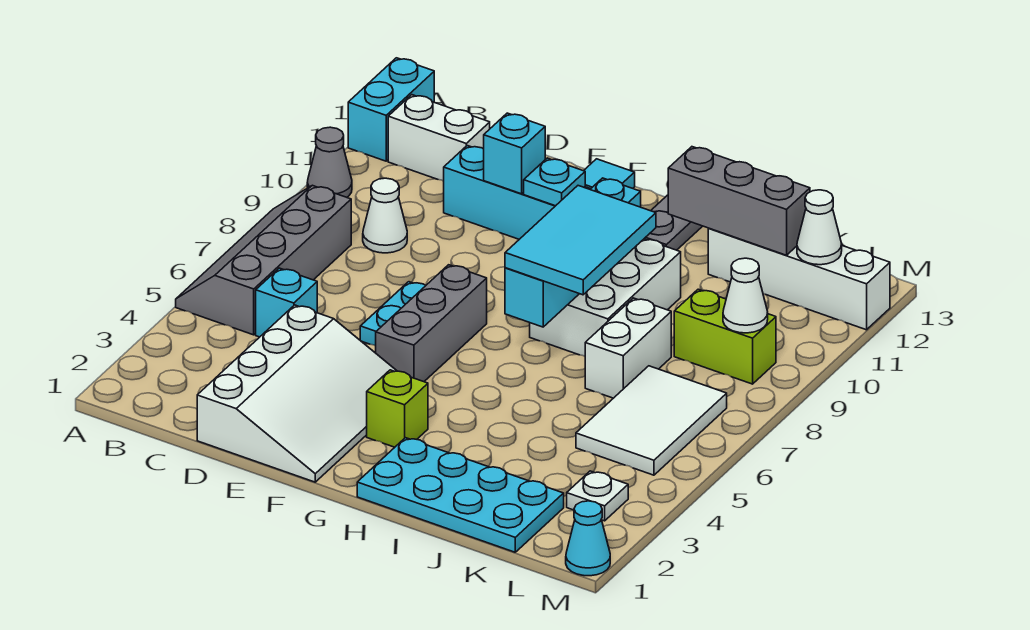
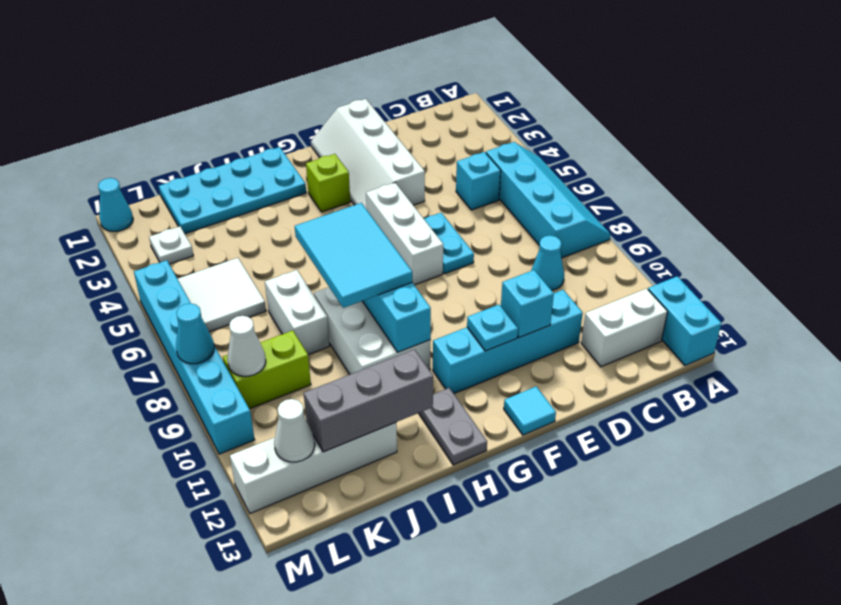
grey 2x4 slope [176,185,351,335] -> cyan 2x4 slope [486,142,611,258]
grey 1x1 cone [307,127,352,197] -> none
white 1x1 cone [363,178,407,253] -> cyan 1x1 cone [531,235,564,290]
white 3x4 slope [197,305,397,482] -> white 2x4 slope [311,99,425,209]
grey 1x3 brick [376,265,487,382] -> white 1x3 brick [366,183,443,285]
white 2x3 tile [576,366,727,475] -> white 2x2 tile [178,258,266,332]
none -> cyan 1x6 brick [134,260,255,454]
none -> cyan 1x1 cone [176,303,214,364]

